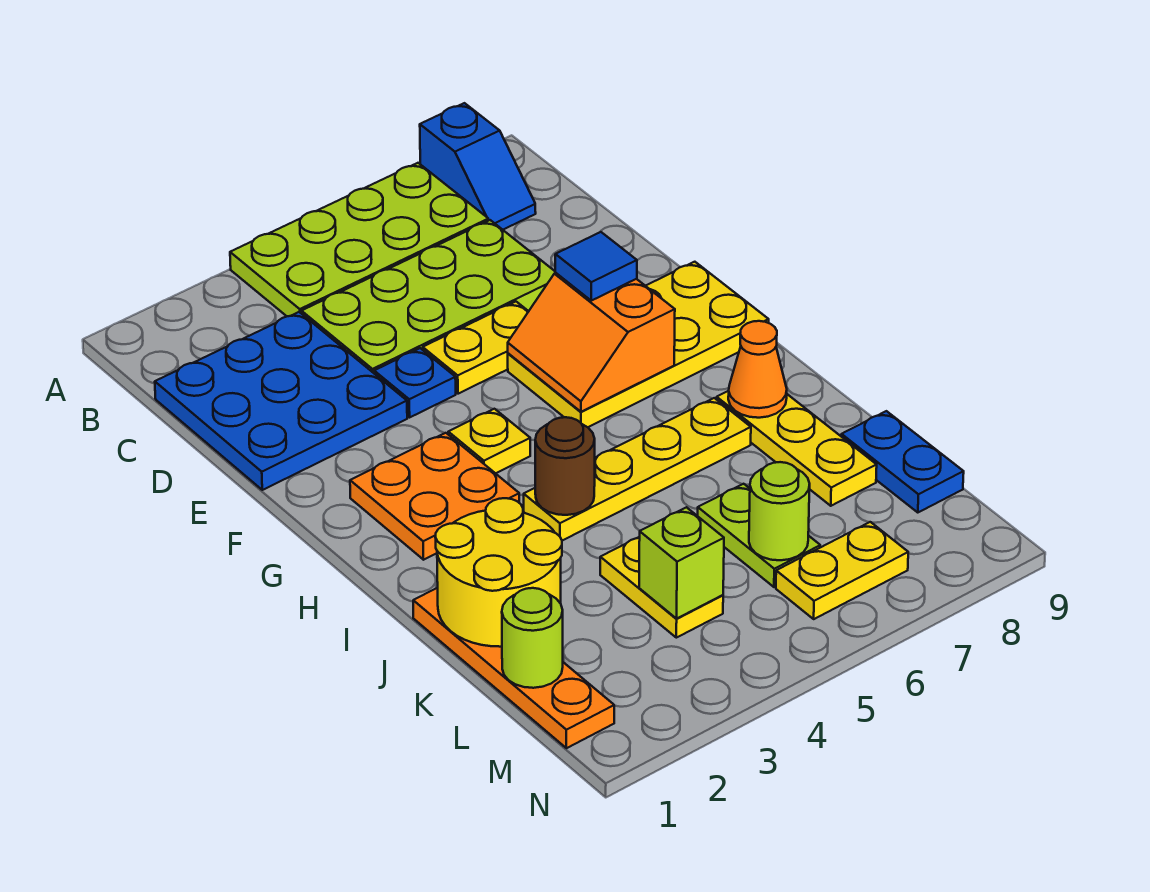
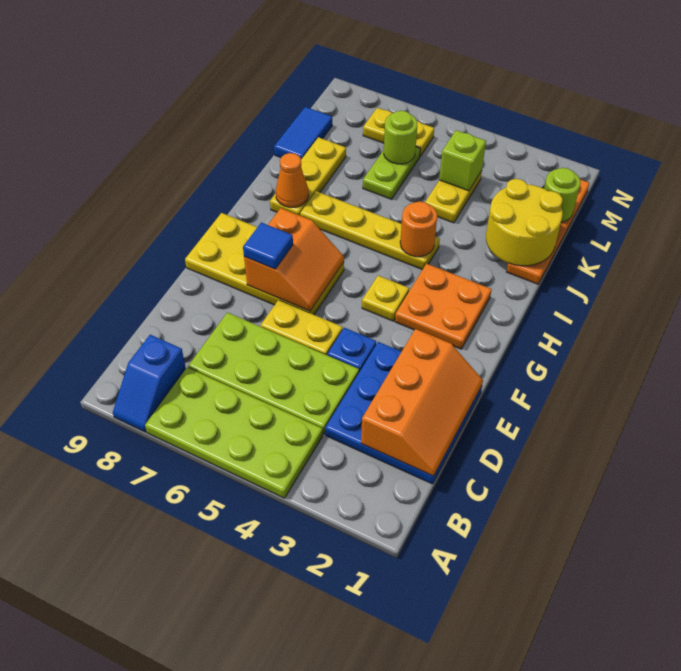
blue 1x2 slope [420,103,536,230] -> blue 1x2 slope turned to [113,335,186,432]
none -> orange 2x3 slope [361,329,483,476]
brown 1x1 round brick [535,417,595,515] -> orange 1x1 round brick [400,201,437,257]
blue 1x2 plate [841,411,964,513] -> blue 1x2 tile [274,107,332,159]

